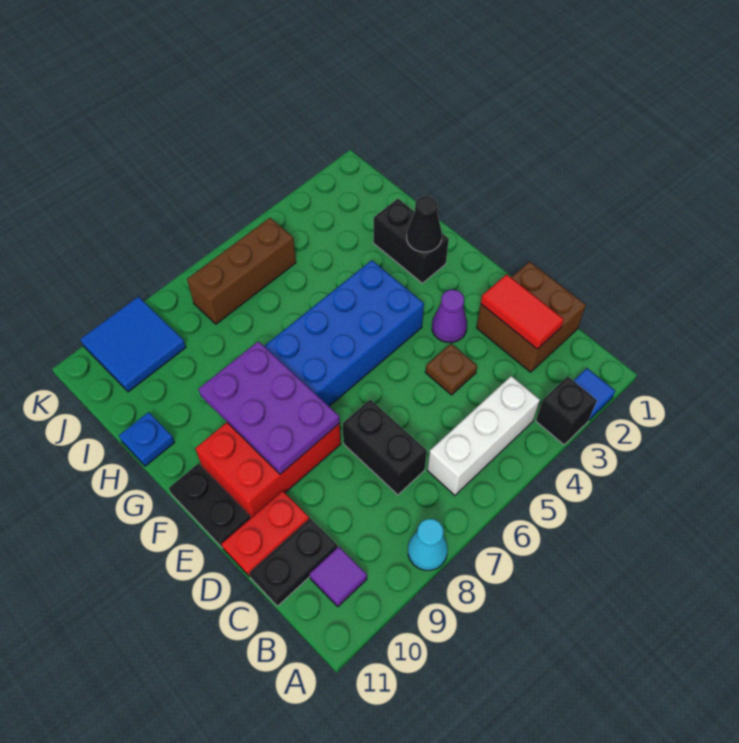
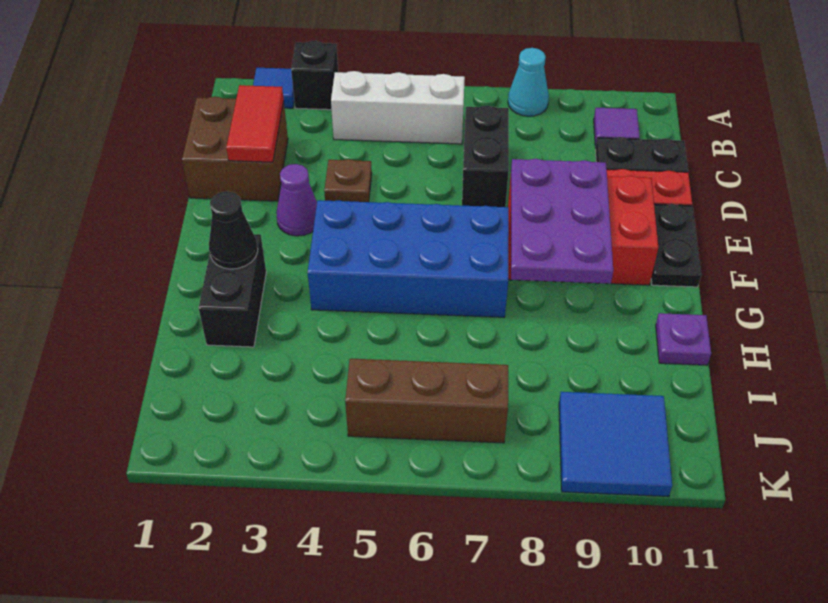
blue 1x1 plate [119,412,175,466] -> purple 1x1 plate [656,313,711,365]

